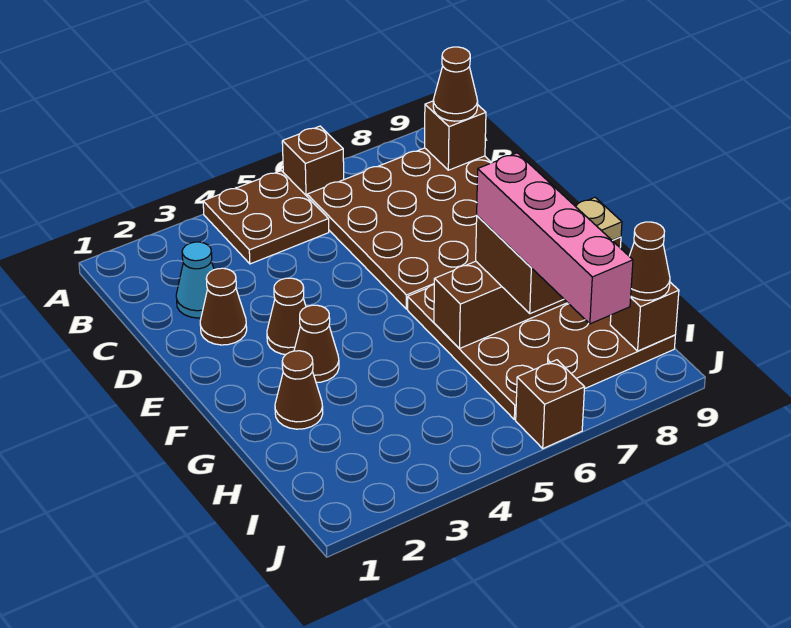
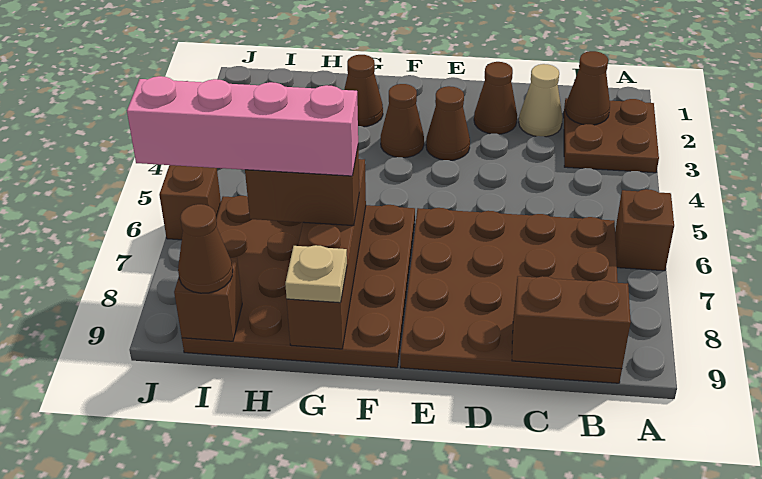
brown 2x2 plate [203,171,329,264] -> brown 2x2 plate moved to [564,98,659,173]
brown 1x1 brick [425,101,486,170] -> brown 1x2 brick [512,276,631,369]
brown 1x1 cone [433,47,478,121] -> brown 1x1 cone moved to [566,51,610,125]
cyan 1x1 cone [176,242,214,318] -> tan 1x1 cone [519,64,563,137]

